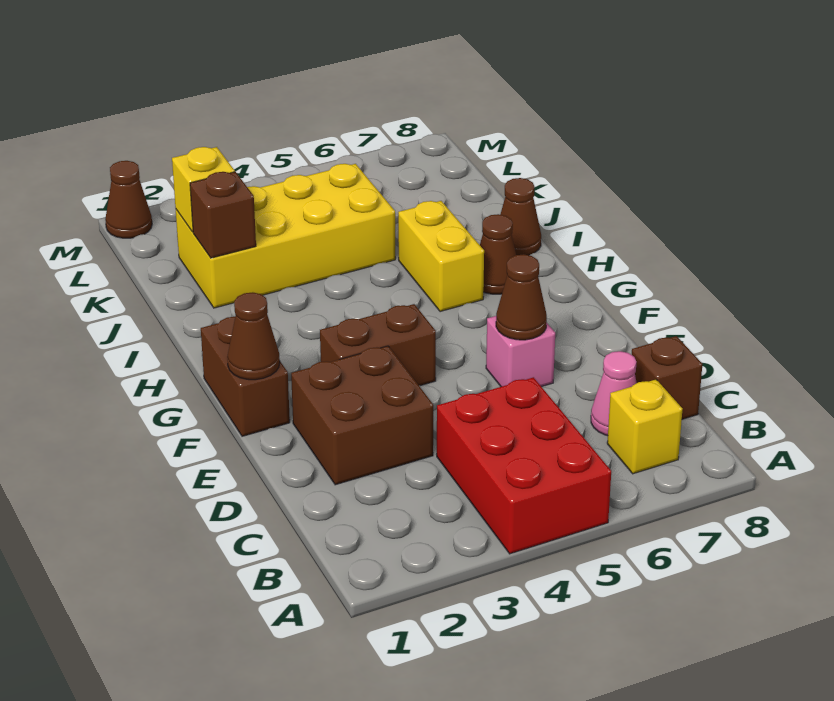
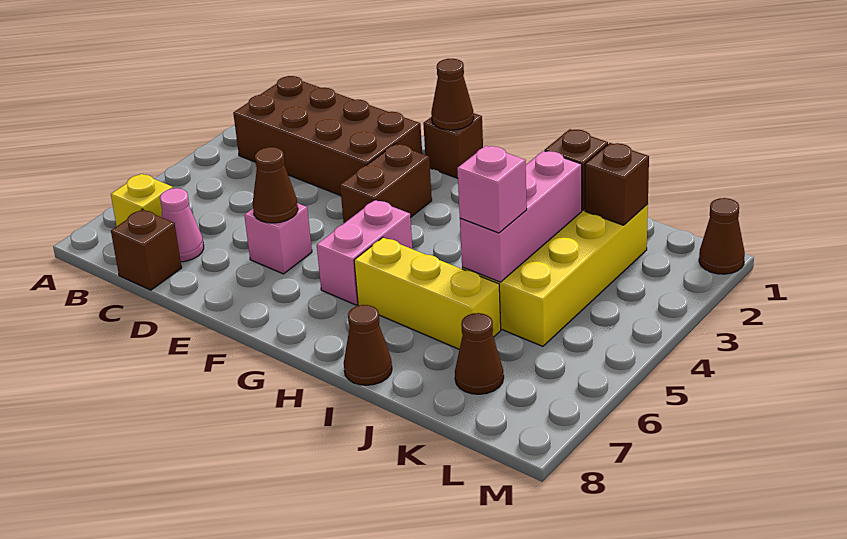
red 2x3 brick [437,377,611,554] -> none
brown 2x2 brick [291,346,433,485] -> brown 2x4 brick [233,76,422,196]
brown 1x2 brick [201,317,290,436] -> brown 1x1 brick [423,113,483,178]
none -> pink 1x2 brick [317,200,413,305]
yellow 1x2 brick [398,201,484,312] -> yellow 1x3 brick [354,238,501,349]
brown 1x1 cone [480,214,516,294] -> brown 1x1 cone moved to [455,313,504,394]
none -> pink 1x3 brick [460,151,582,282]
none -> pink 1x1 brick [457,146,527,233]
yellow 1x1 brick [172,147,235,232] -> brown 1x1 brick [585,143,649,225]

